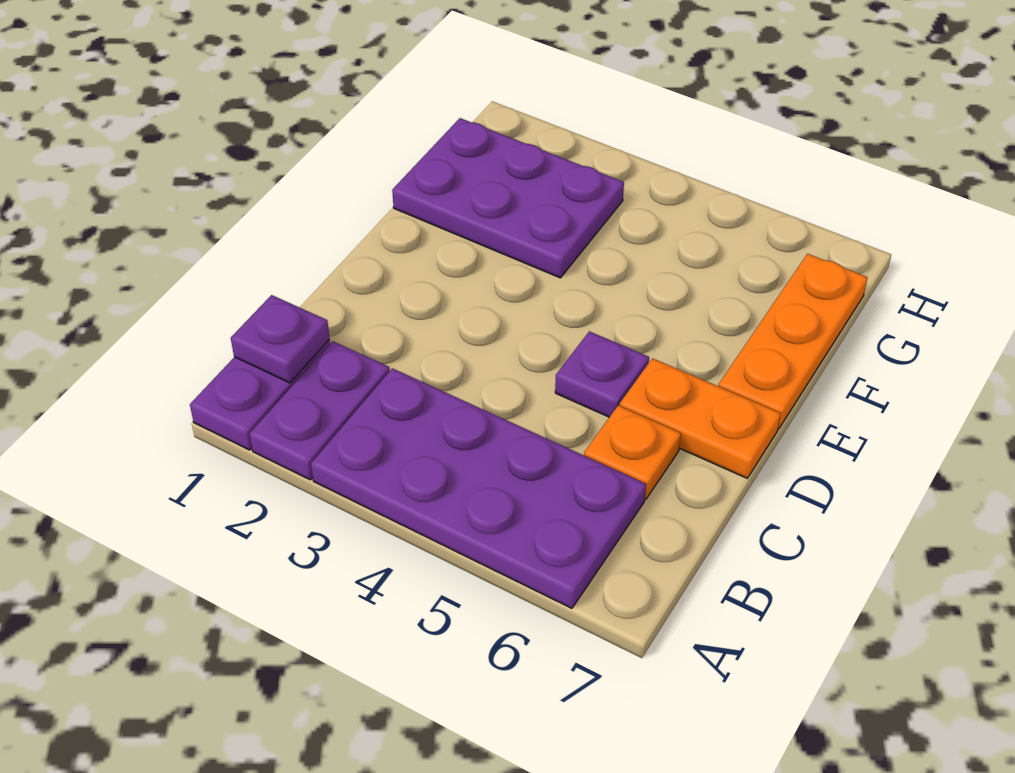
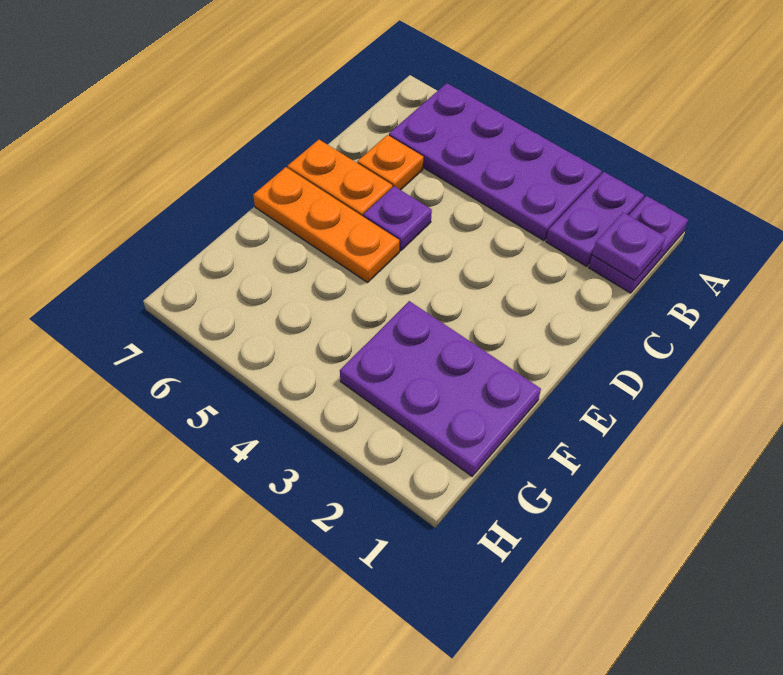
orange 1x3 plate [719,254,868,429] -> orange 1x3 plate turned to [253,167,399,282]

